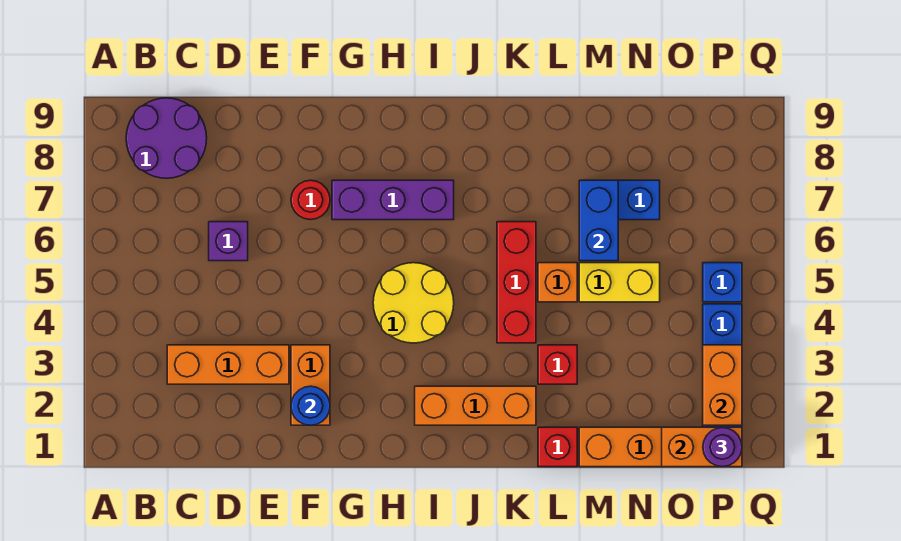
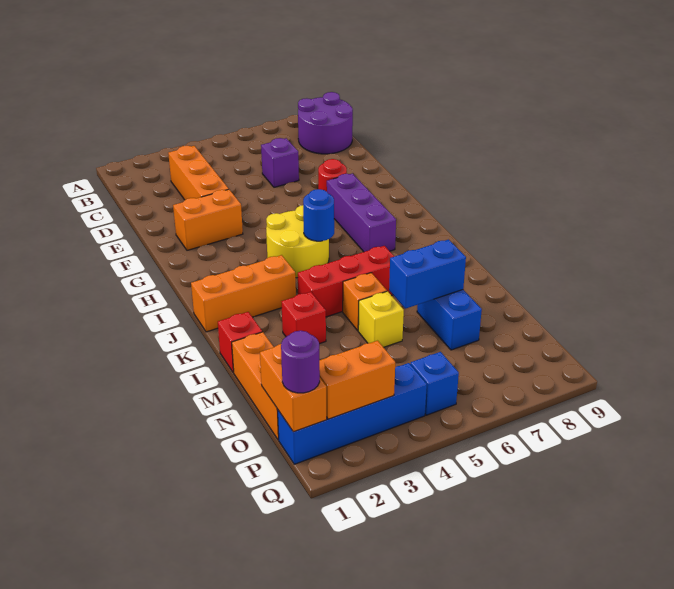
blue 1x1 round brick [291,386,330,425] -> blue 1x1 round brick moved to [303,189,334,241]
orange 1x3 brick [415,386,536,425] -> orange 1x3 brick turned to [191,255,296,332]
yellow 1x2 brick [579,263,660,302] -> yellow 1x1 brick [358,291,404,347]

